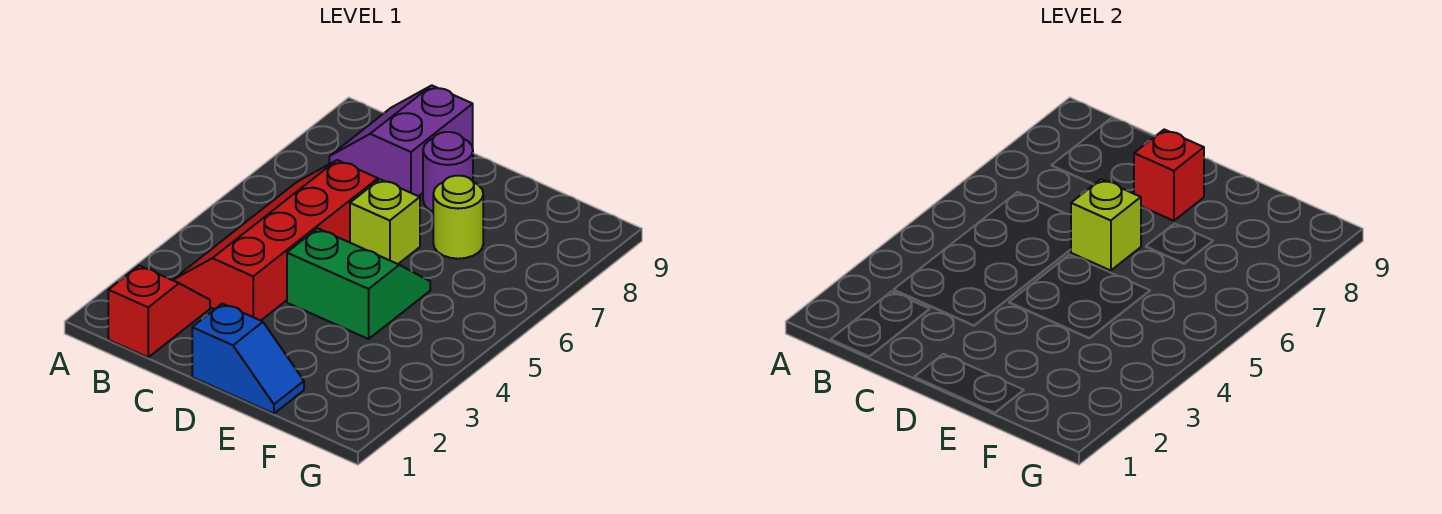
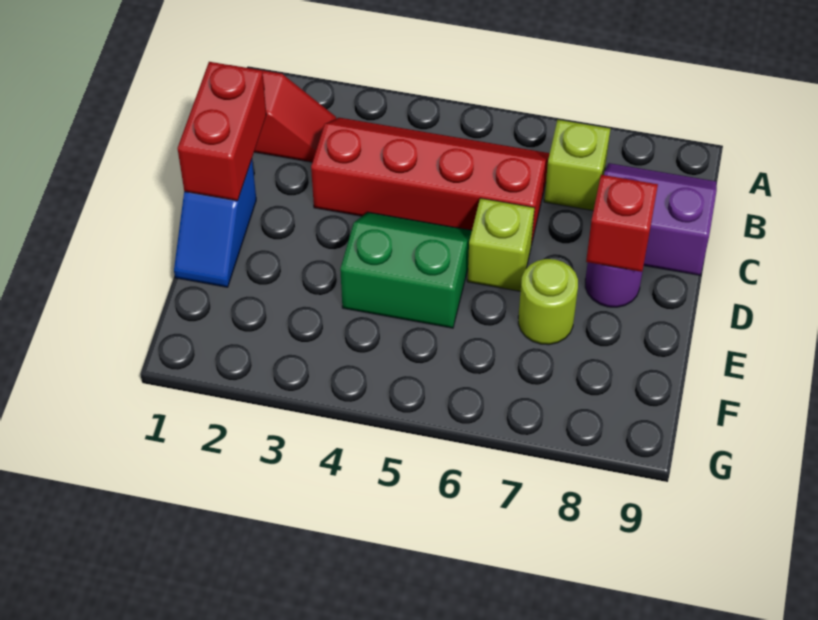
none -> red 1x2 brick [177,62,266,201]
green 2x2 slope [287,228,430,339] -> green 2x2 slope turned to [340,212,472,328]
lime 1x1 brick [1071,179,1141,271] -> lime 1x1 brick moved to [544,120,610,211]

